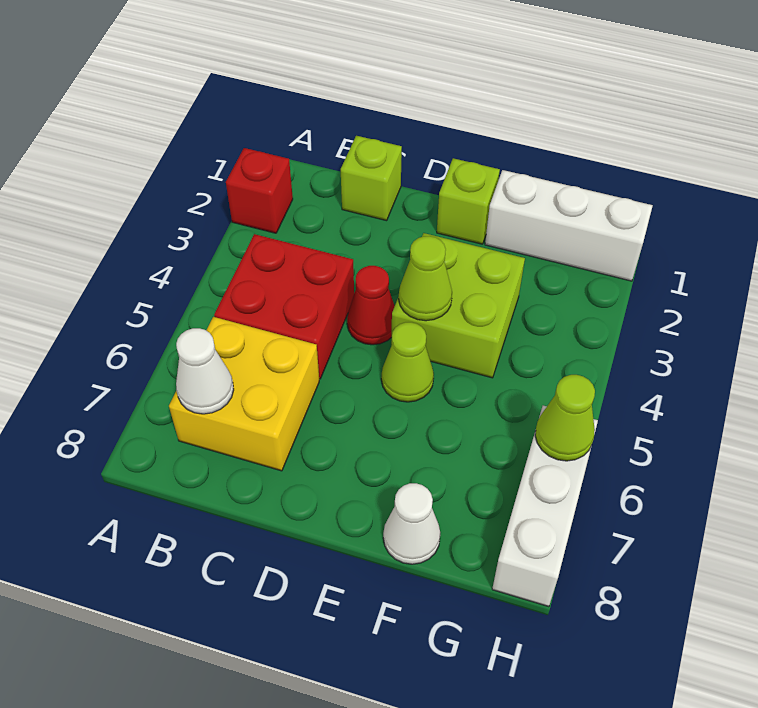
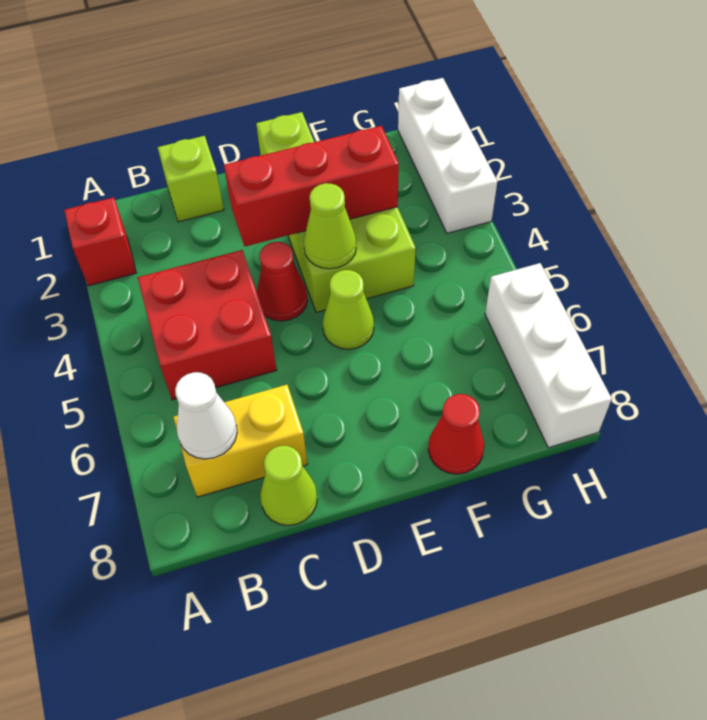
yellow 2x2 brick [169,317,319,471] -> yellow 1x2 brick [173,385,307,497]
none -> red 1x3 brick [224,126,399,246]
white 1x3 brick [485,170,653,281] -> white 1x3 brick turned to [398,78,497,233]
white 1x1 cone [383,483,440,564] -> red 1x1 cone [428,394,484,474]
lime 1x1 cone [535,375,595,461] -> lime 1x1 cone moved to [260,446,317,525]

